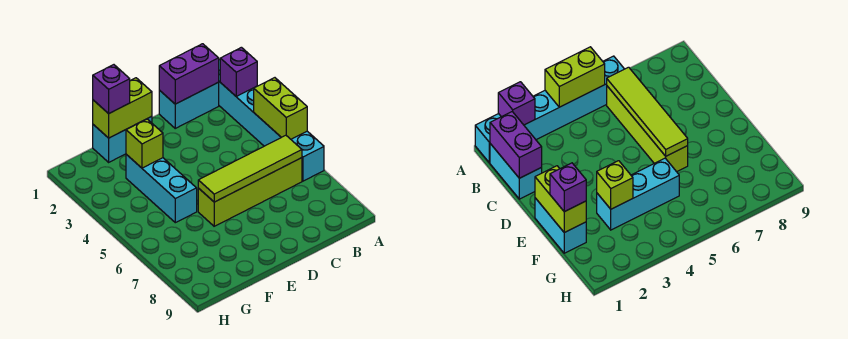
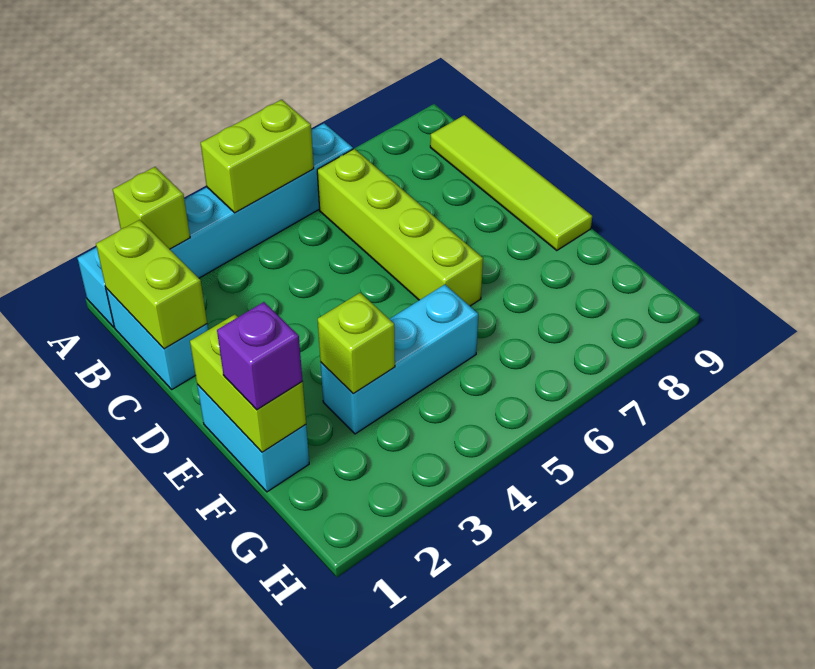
purple 1x1 brick [220,47,257,97] -> lime 1x1 brick [113,167,190,249]
purple 1x2 brick [159,44,219,104] -> lime 1x2 brick [96,220,207,349]
lime 1x4 tile [198,135,302,202] -> lime 1x4 tile moved to [430,115,592,251]

